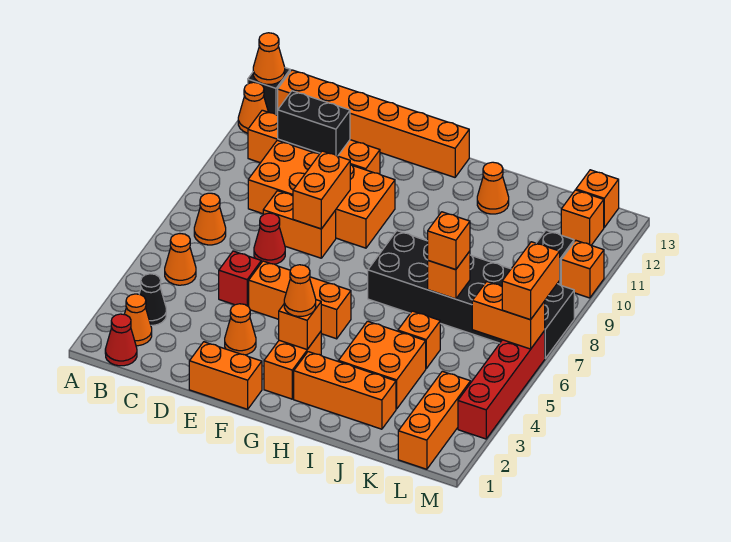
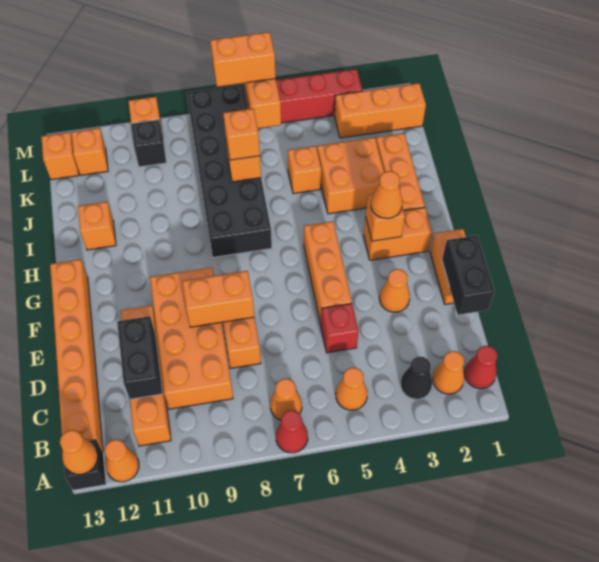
none -> black 1x2 brick [442,235,495,315]
red 1x1 cone [254,213,285,264] -> red 1x1 cone moved to [276,410,308,453]
orange 1x1 cone [477,162,509,214] -> orange 1x1 brick [78,202,116,250]

